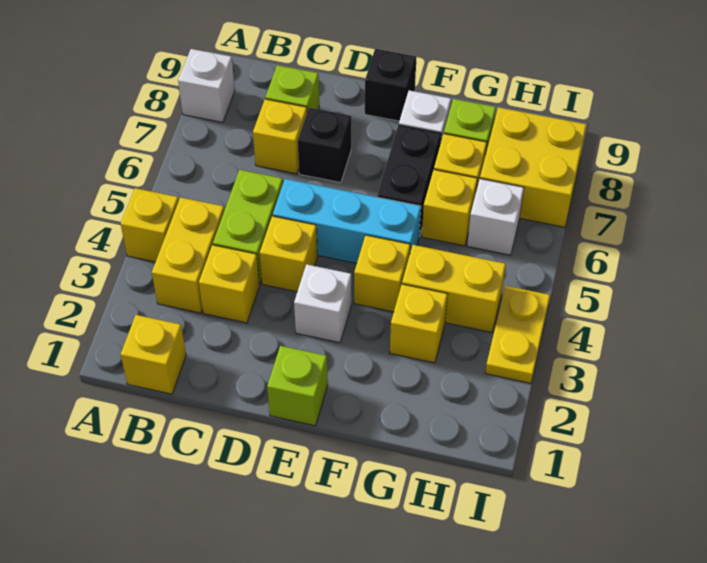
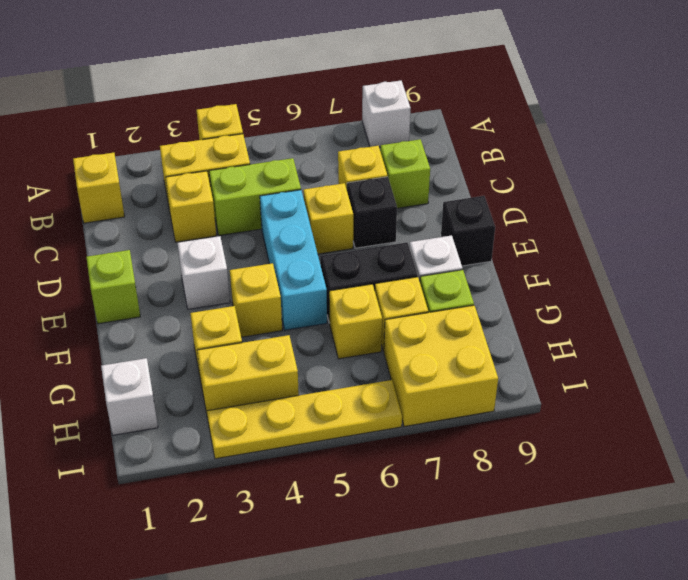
yellow 1x1 brick [260,216,317,292] -> yellow 1x1 brick moved to [303,183,353,254]
yellow 1x2 brick [402,245,506,332] -> yellow 1x2 brick turned to [197,335,299,413]
white 1x1 brick [467,179,524,255] -> white 1x1 brick moved to [101,358,158,435]
yellow 1x2 plate [485,286,550,383] -> yellow 1x4 plate [207,380,402,459]

